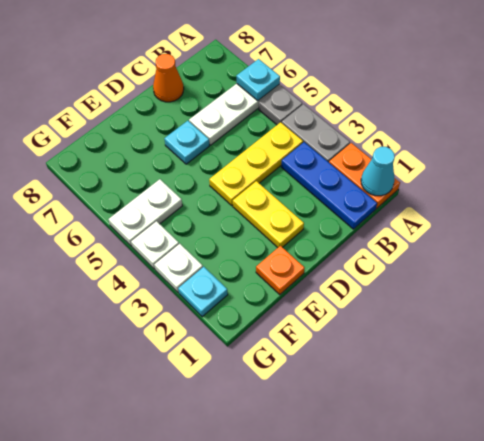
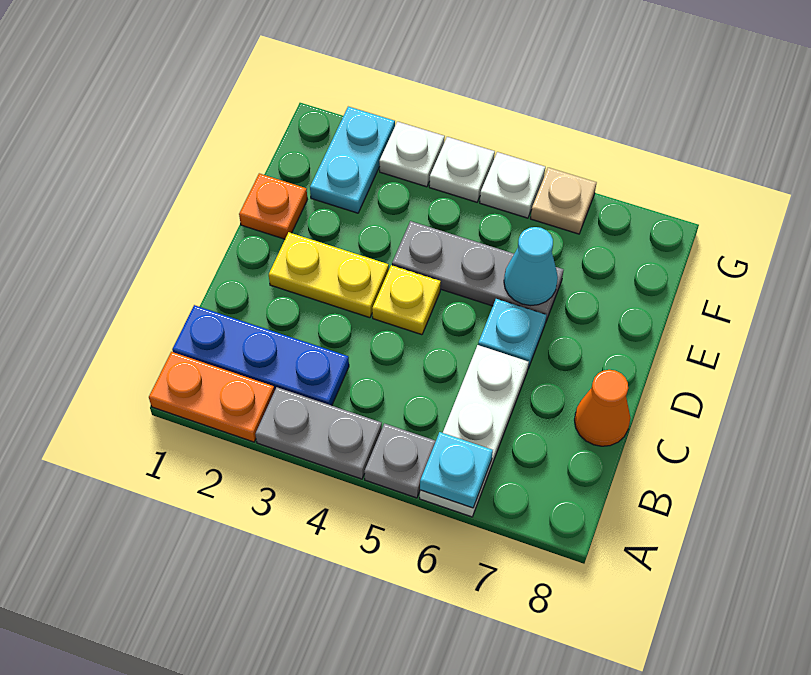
cyan 1x1 cone [361,147,395,196] -> cyan 1x1 cone moved to [504,227,558,306]
yellow 1x3 plate [209,122,303,205] -> yellow 1x1 plate [372,265,441,335]
none -> grey 1x3 plate [392,221,564,323]
white 1x2 plate [108,179,182,246] -> white 1x1 plate [480,152,545,218]
cyan 1x1 plate [178,267,228,317] -> cyan 1x2 plate [310,107,395,213]
none -> tan 1x1 plate [531,168,597,234]

